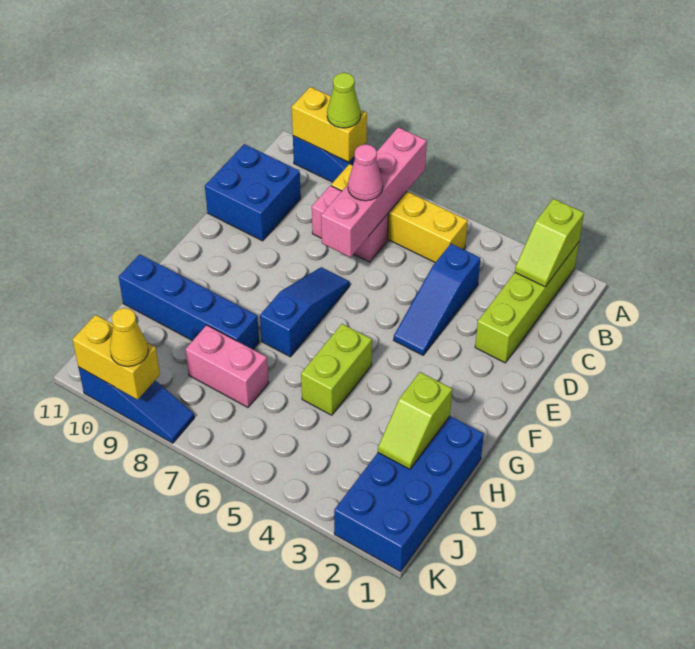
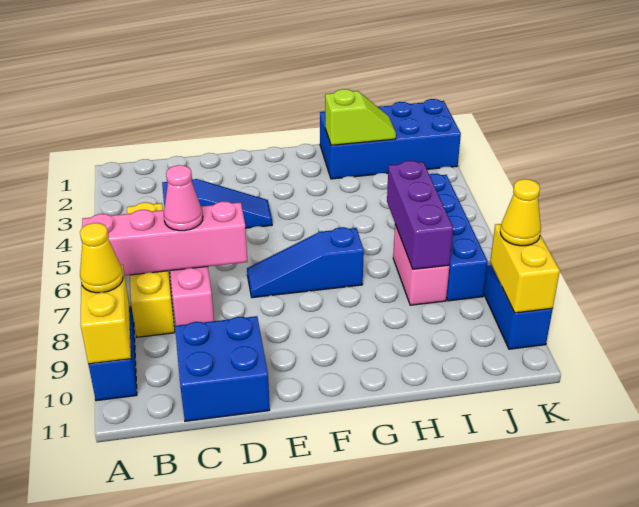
lime 1x4 brick [475,242,579,363] -> none
lime 1x2 slope [515,199,584,287] -> none
lime 1x1 cone [327,73,361,128] -> yellow 1x1 cone [80,223,123,293]
lime 1x2 brick [301,324,372,415] -> none
blue 1x4 brick [119,254,259,349] -> blue 1x4 brick moved to [429,174,488,301]
none -> purple 1x3 brick [387,160,453,269]

